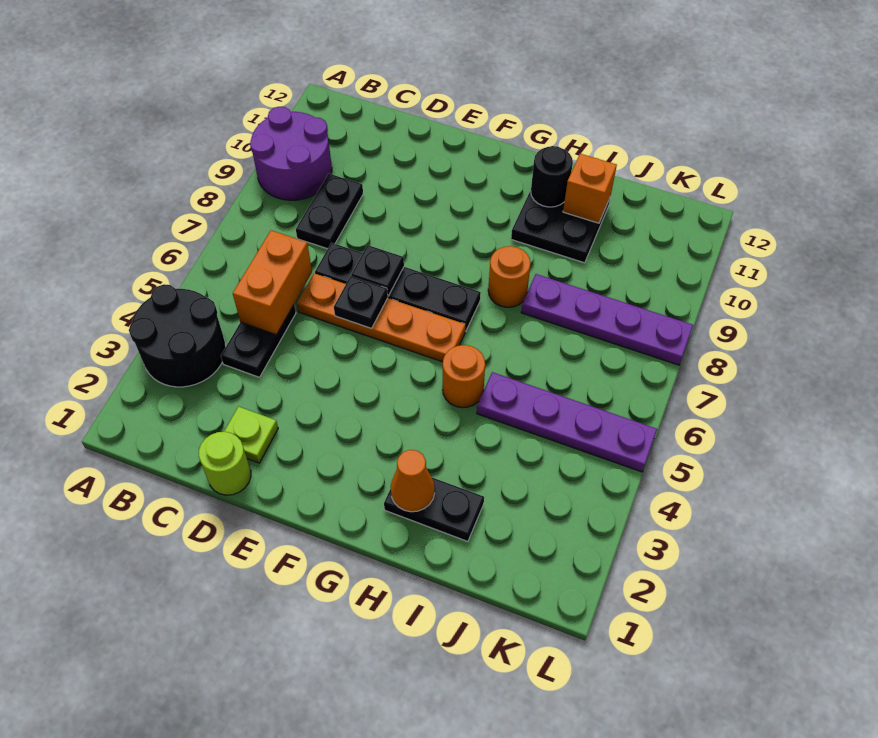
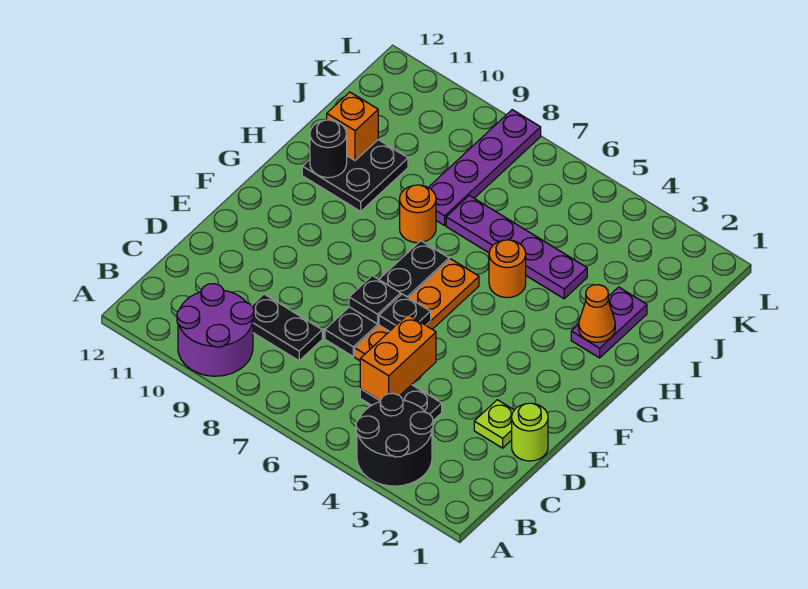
orange 1x2 brick [233,230,312,335] -> orange 1x2 brick turned to [360,315,436,400]
black 1x2 plate [384,478,484,542] -> purple 1x2 plate [571,287,647,358]
purple 1x4 plate [477,372,657,472] -> purple 1x4 plate turned to [446,196,587,299]

